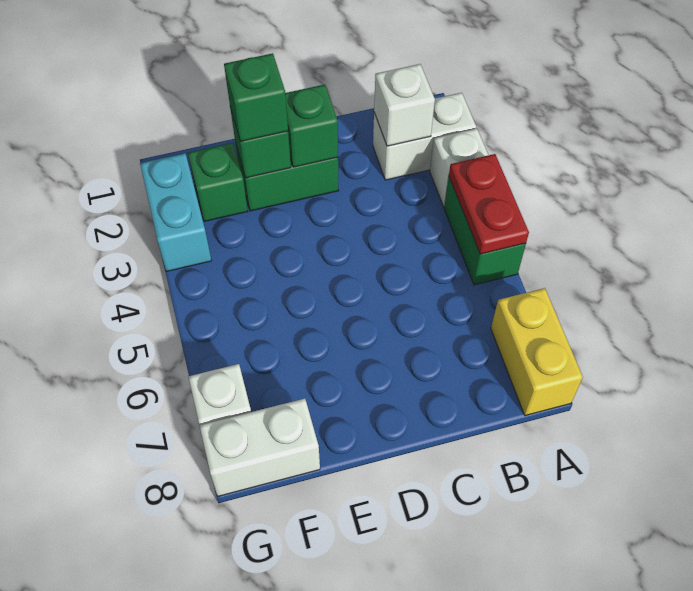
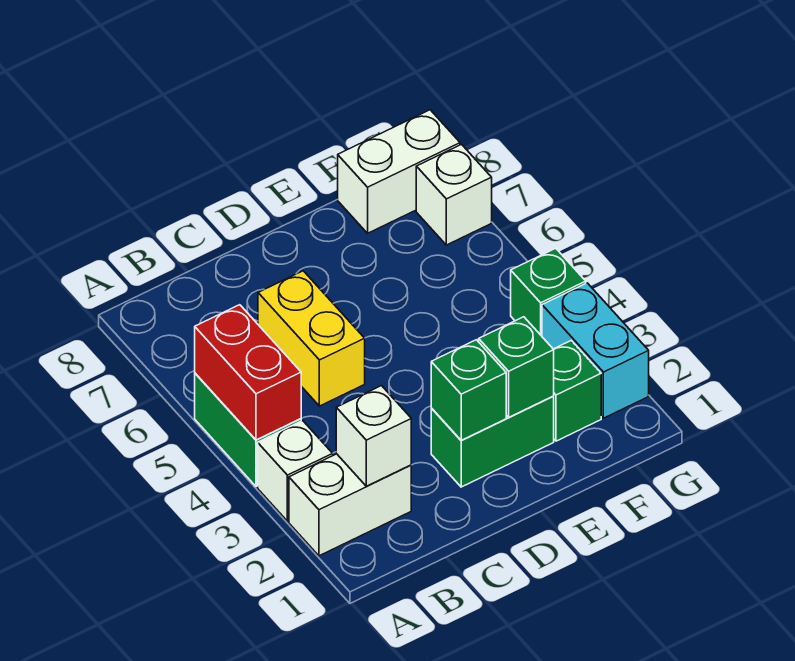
red 1x2 plate [449,154,529,254] -> red 1x2 brick [195,305,301,440]
yellow 1x2 brick [491,288,583,416] -> yellow 1x2 brick moved to [258,271,365,406]
green 1x1 brick [224,53,288,142] -> green 1x1 brick moved to [511,248,586,336]

